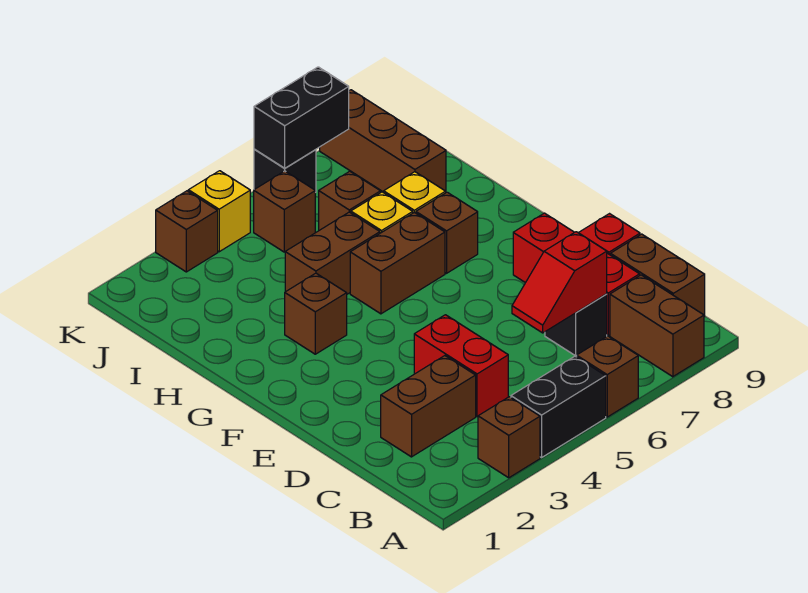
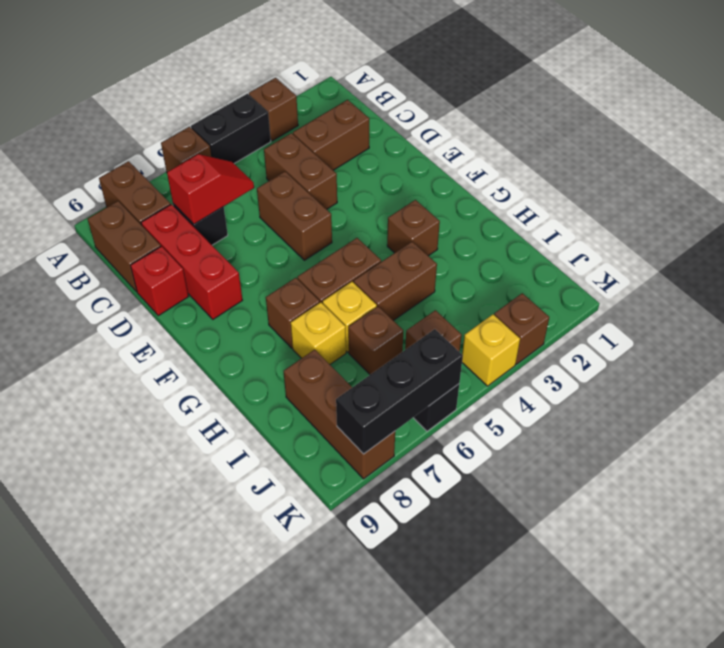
red 1x2 brick [414,315,508,416] -> brown 1x2 brick [264,133,337,209]
none -> brown 1x2 brick [257,172,332,260]
black 1x2 brick [254,67,349,168] -> black 1x3 brick [336,329,463,454]

